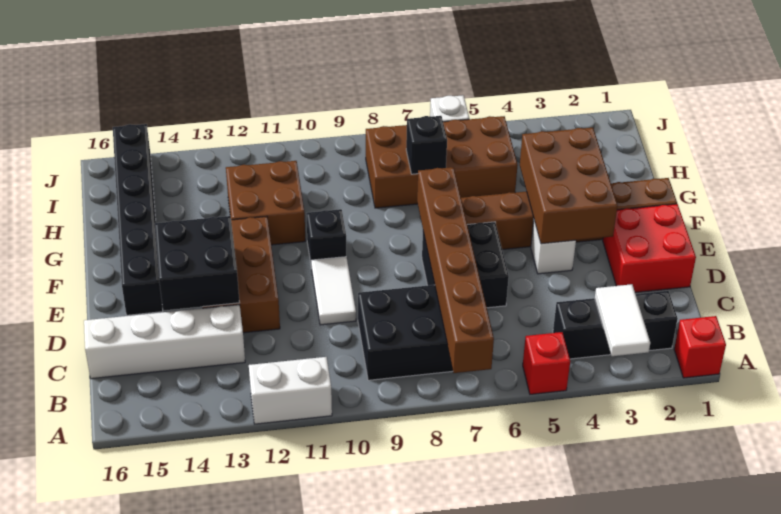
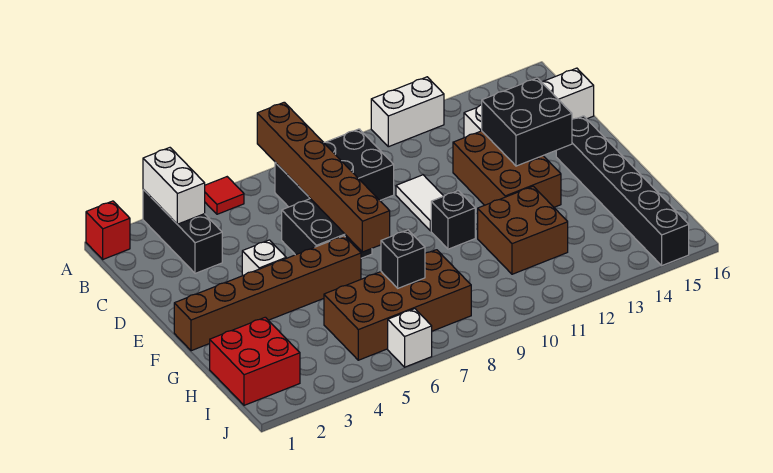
white 1x2 tile [595,284,650,356] -> white 1x2 brick [143,148,205,224]
red 1x1 brick [523,332,570,394] -> red 1x1 tile [205,177,244,214]
black 1x3 brick [553,291,678,359] -> black 1x3 brick turned to [143,189,222,273]
red 2x2 brick [603,204,696,293] -> red 2x2 brick moved to [210,317,300,405]
brown 2x3 brick [520,128,618,244] -> none

